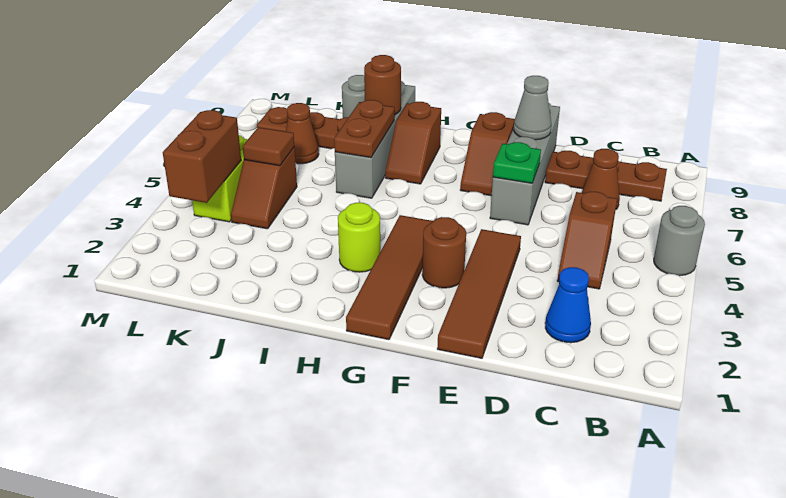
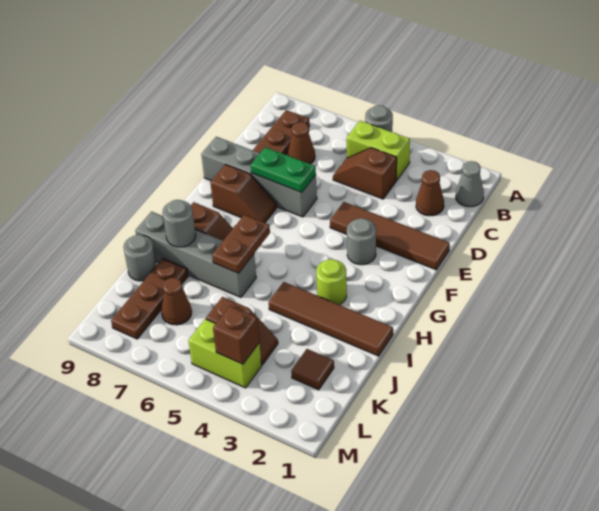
none -> lime 1x2 brick [347,121,410,181]
blue 1x1 cone [545,267,591,343] -> brown 1x1 cone [416,170,444,216]
brown 1x2 slope [557,191,617,289] -> brown 1x2 slope turned to [333,148,397,199]
green 1x1 plate [493,142,541,183] -> green 1x2 plate [251,147,316,192]
grey 1x1 cone [513,76,551,140] -> grey 1x1 cone moved to [456,161,484,207]
brown 1x1 round brick [422,217,466,288] -> grey 1x1 round brick [347,218,376,265]
brown 1x4 tile [346,215,433,340] -> brown 1x4 tile moved to [269,282,393,356]
brown 1x2 plate [334,100,394,158] -> brown 1x2 plate turned to [212,215,270,273]
brown 1x1 round brick [364,55,401,115] -> grey 1x1 round brick [162,200,196,247]
brown 1x1 tile [243,127,294,166] -> brown 1x1 tile moved to [291,349,334,390]
brown 1x2 brick [163,110,241,203] -> brown 1x1 brick [213,306,259,364]

